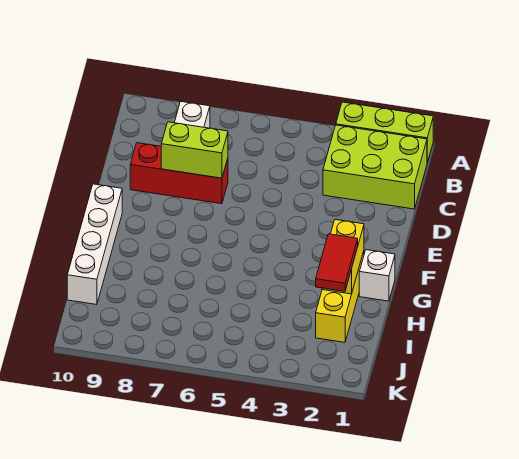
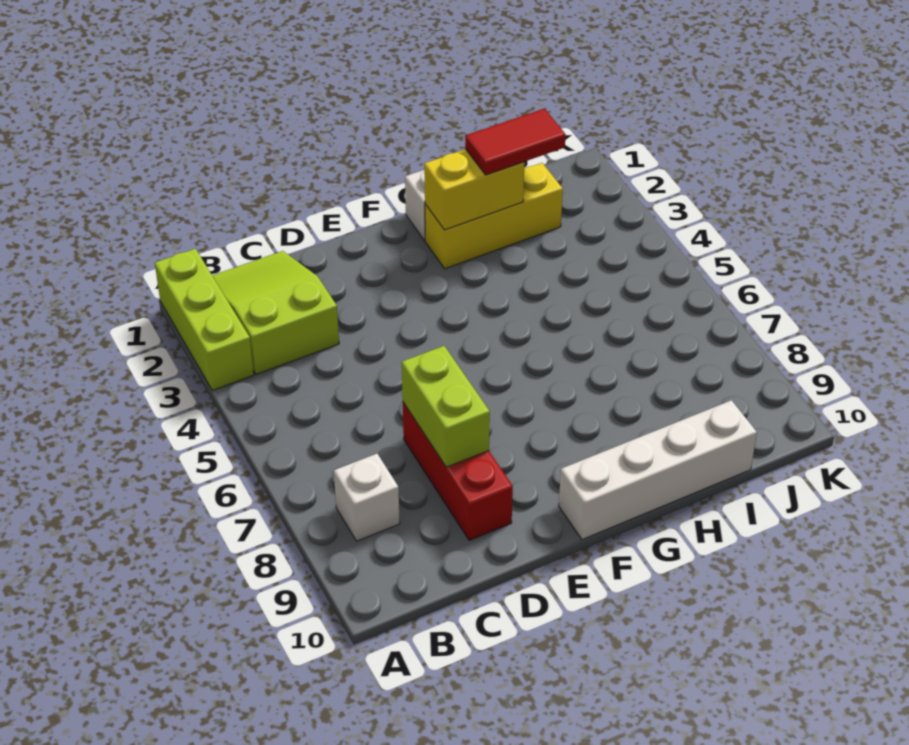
lime 2x3 brick [323,125,427,209] -> lime 2x3 slope [212,251,339,374]

